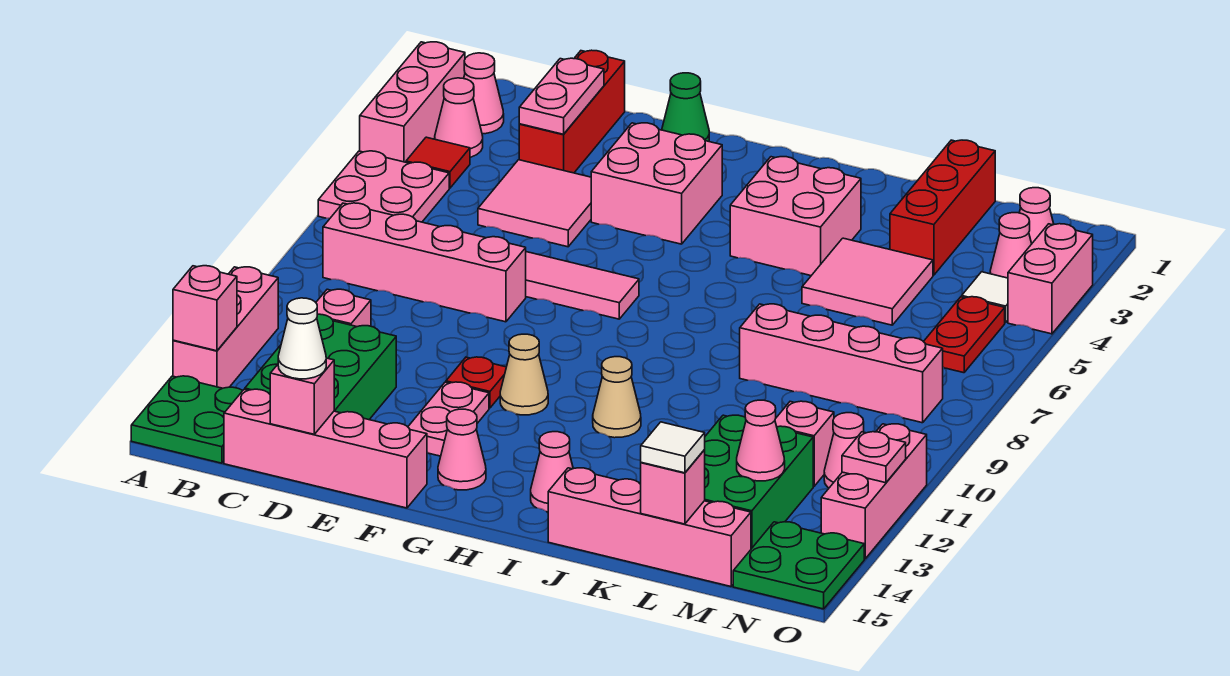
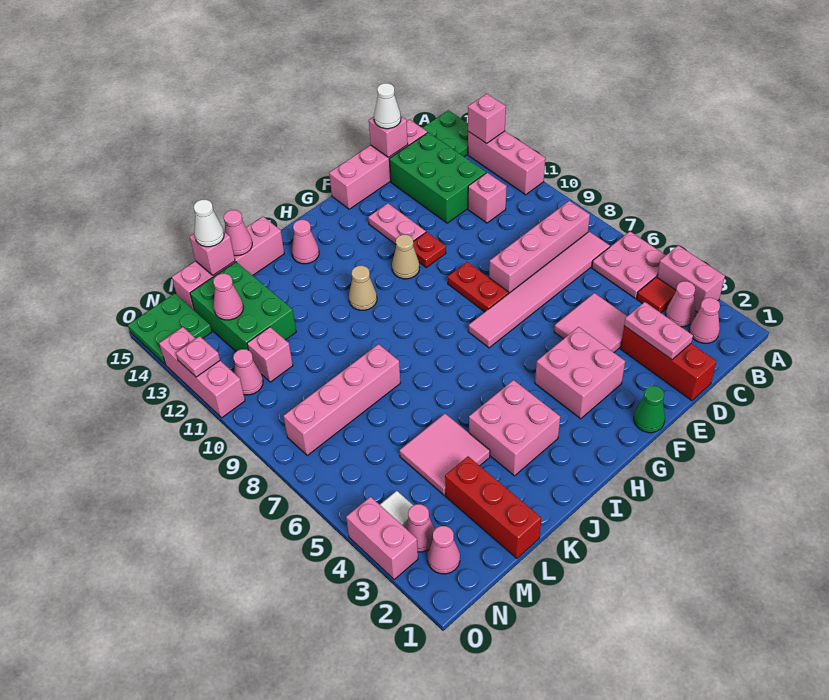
pink 1x3 brick [360,42,465,162] -> pink 1x2 brick [657,245,725,312]
pink 1x1 cone [438,409,486,490] -> pink 1x1 cone moved to [224,210,252,256]
white 1x1 tile [641,422,705,473] -> white 1x1 cone [194,200,224,247]
red 1x2 plate [924,297,1005,373] -> red 1x2 plate moved to [448,262,509,312]

